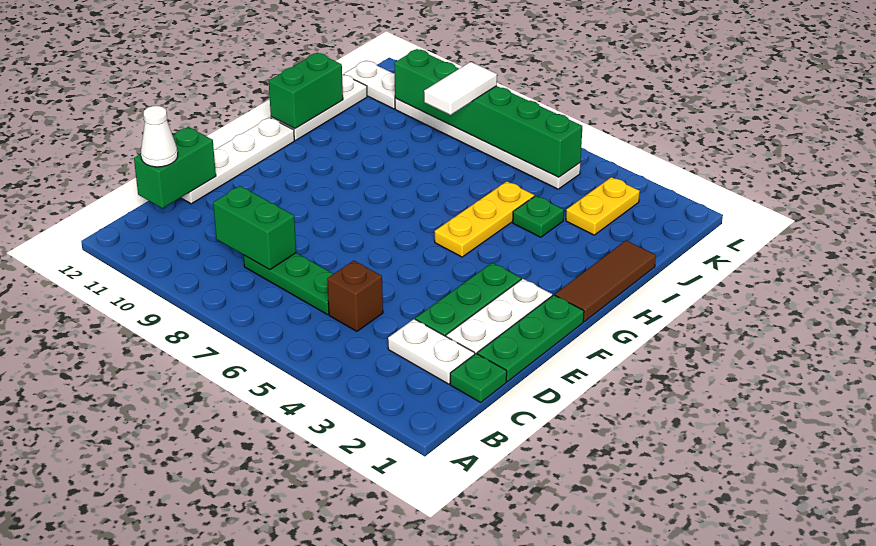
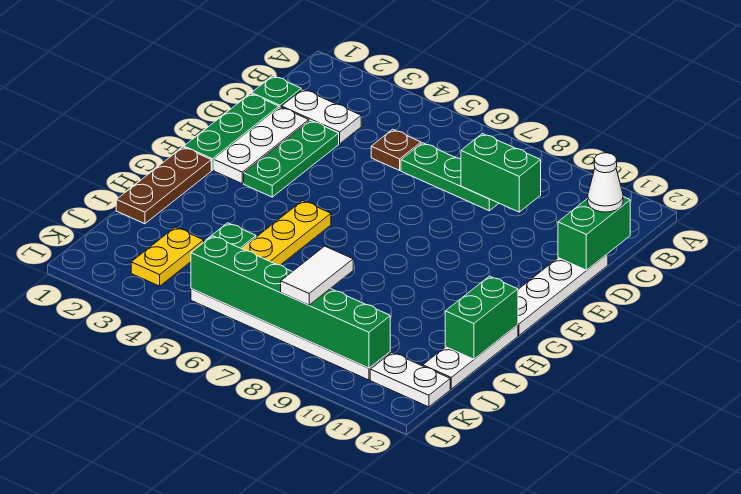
brown 1x1 brick [327,261,383,331] -> brown 1x1 plate [371,129,421,170]
brown 1x3 tile [555,240,656,322] -> brown 1x3 plate [116,147,211,224]

